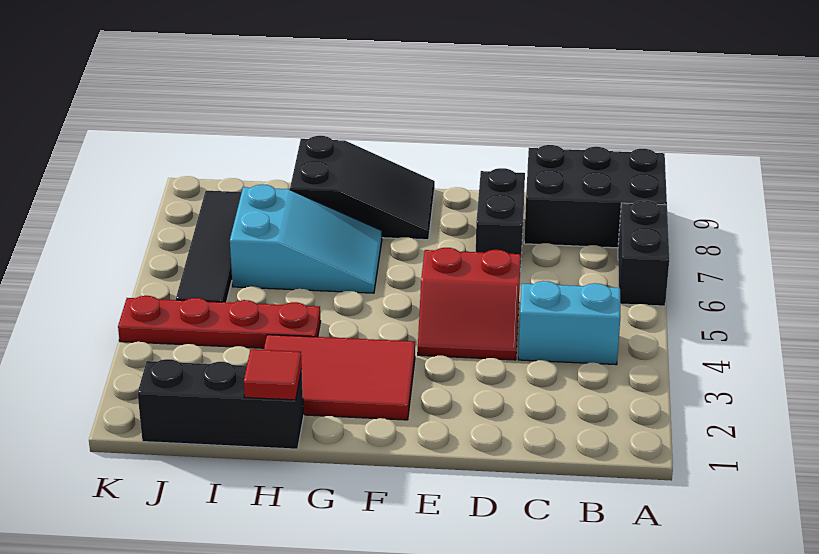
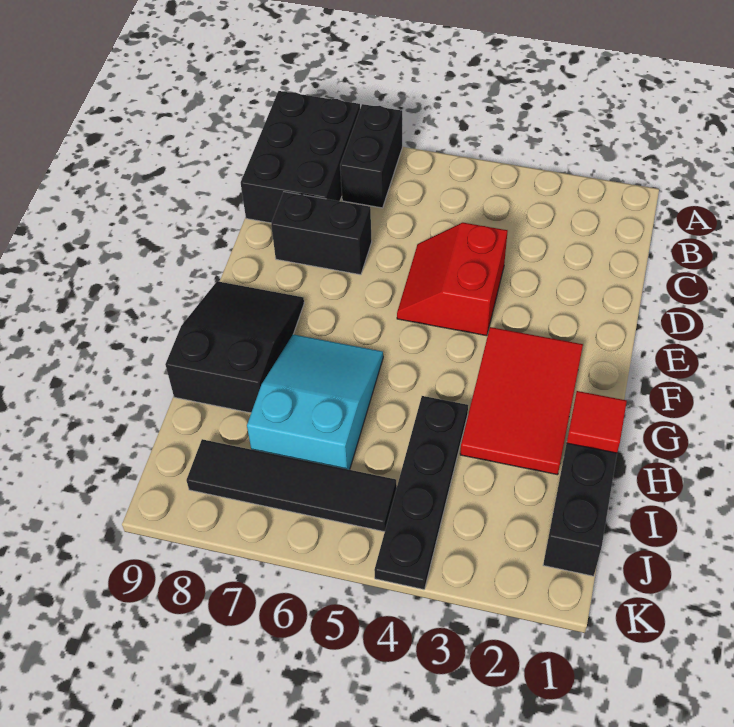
black 1x2 brick [618,200,669,306] -> black 1x2 brick turned to [340,104,402,208]
cyan 1x2 brick [518,281,620,365] -> none
red 2x2 slope [418,248,521,360] -> red 2x2 slope turned to [397,223,508,336]
red 1x4 plate [118,296,321,348] -> black 1x4 plate [374,396,468,590]

